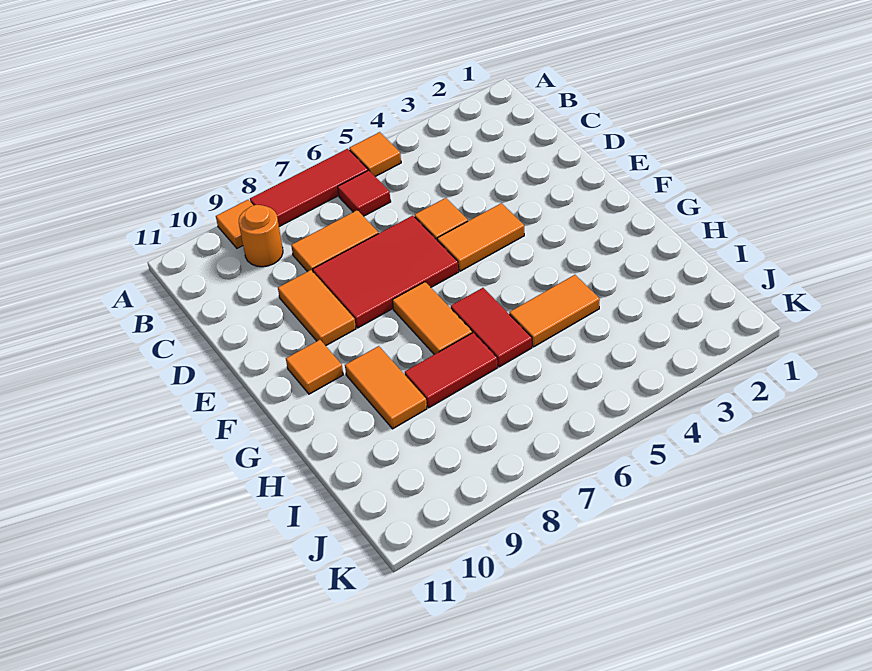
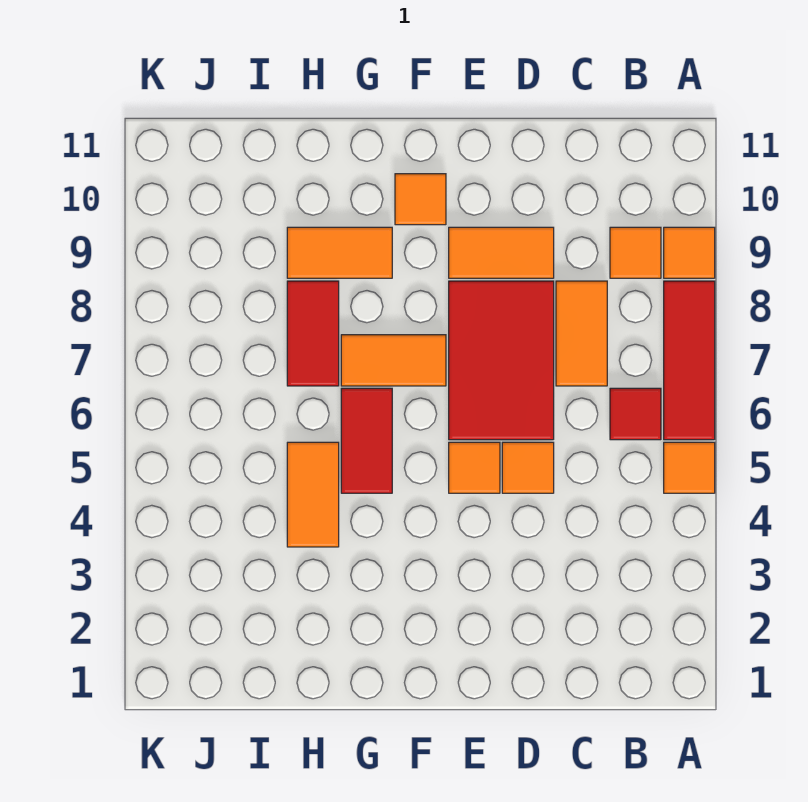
orange 1x1 round brick [239,205,283,267] -> orange 1x1 tile [610,227,661,278]
orange 1x2 tile [437,203,524,271] -> orange 1x1 tile [449,442,500,493]
red 1x2 tile [451,288,532,367] -> red 1x2 tile turned to [341,388,392,493]

